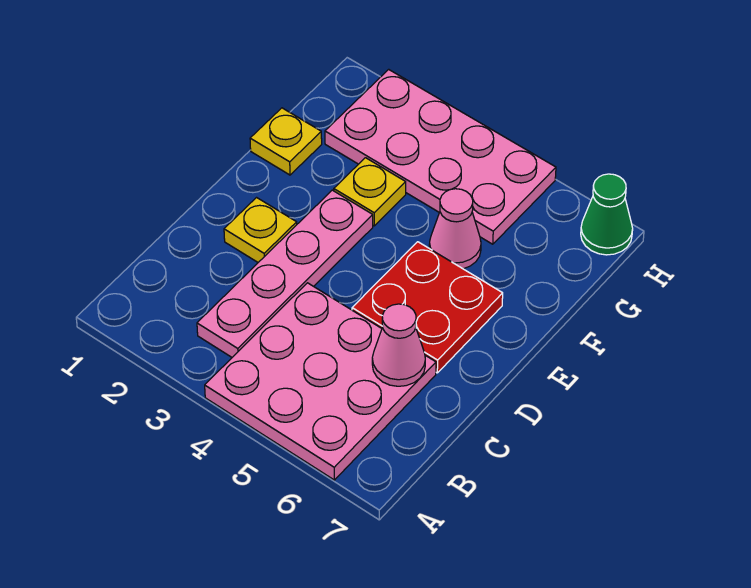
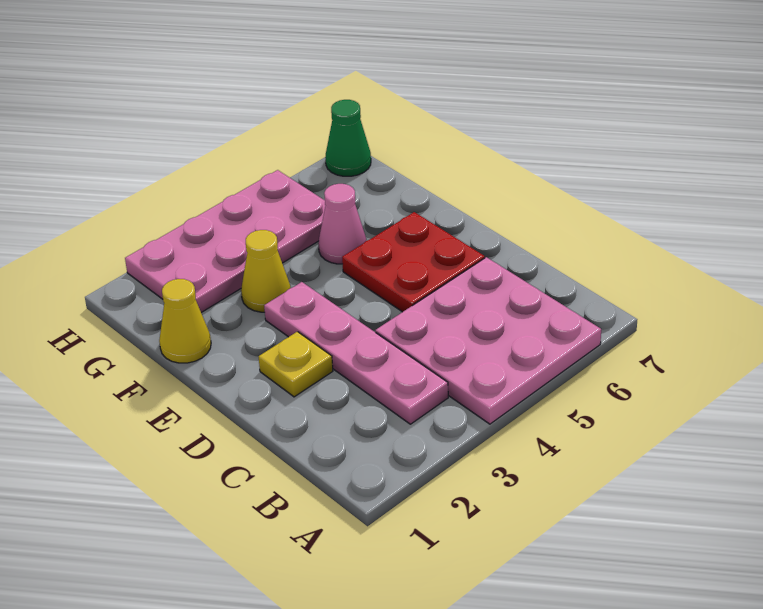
pink 1x1 cone [372,304,425,386] -> none
yellow 1x1 plate [250,108,322,175] -> yellow 1x1 cone [159,279,211,363]
yellow 1x1 plate [334,158,406,226] -> yellow 1x1 cone [241,230,291,312]

